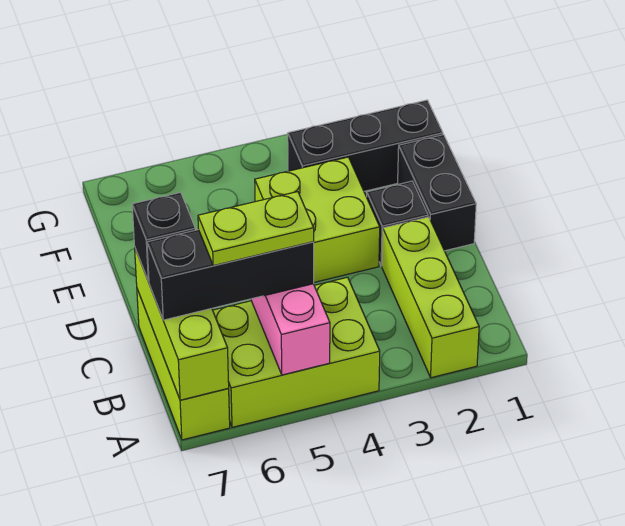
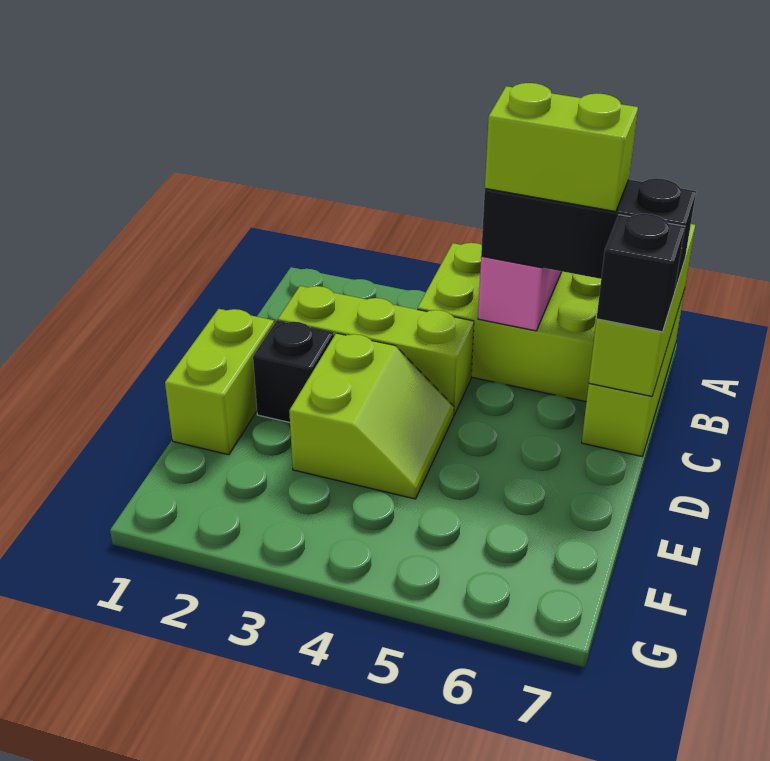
lime 1x3 brick [382,217,479,378] -> lime 1x3 brick turned to [278,286,474,415]
lime 1x2 plate [198,192,314,266] -> lime 1x2 brick [485,83,638,212]
black 1x2 brick [398,135,476,251] -> lime 1x2 brick [165,309,274,455]
lime 2x2 brick [255,157,380,282] -> lime 2x2 slope [289,333,454,499]
black 1x3 brick [288,100,443,191] -> none

